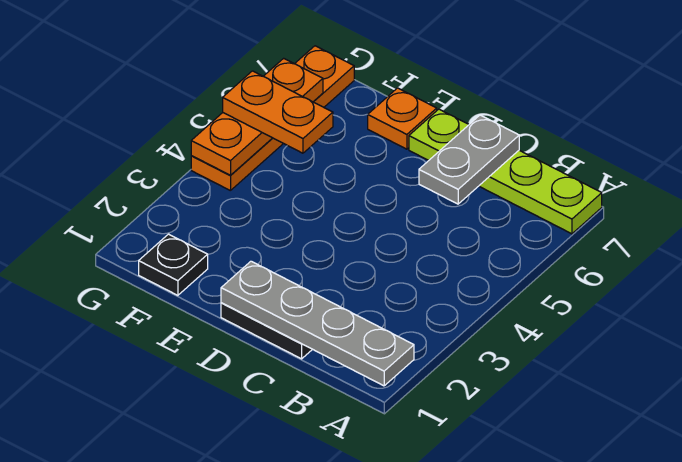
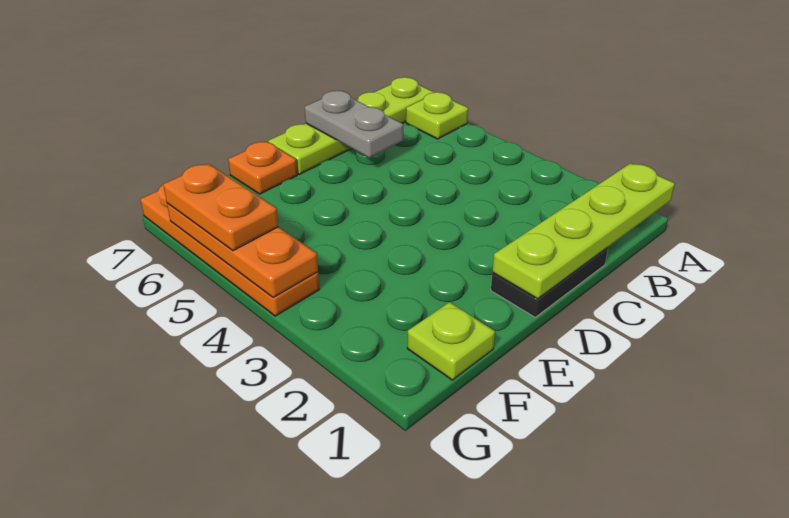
grey 1x4 plate [221,261,414,386] -> lime 1x4 plate [492,163,675,299]
none -> lime 1x1 plate [406,92,468,139]
black 1x1 plate [139,234,208,295] -> lime 1x1 plate [407,302,495,380]
orange 1x2 plate [223,71,333,153] -> orange 1x2 plate turned to [163,164,278,251]

